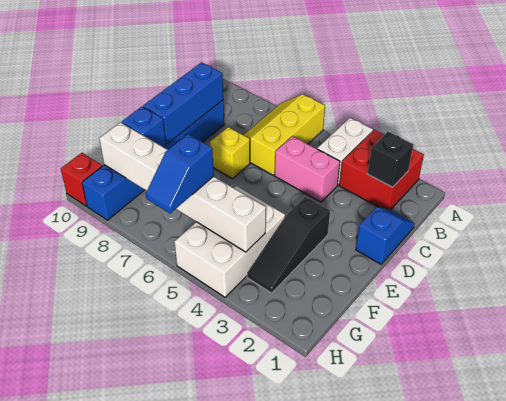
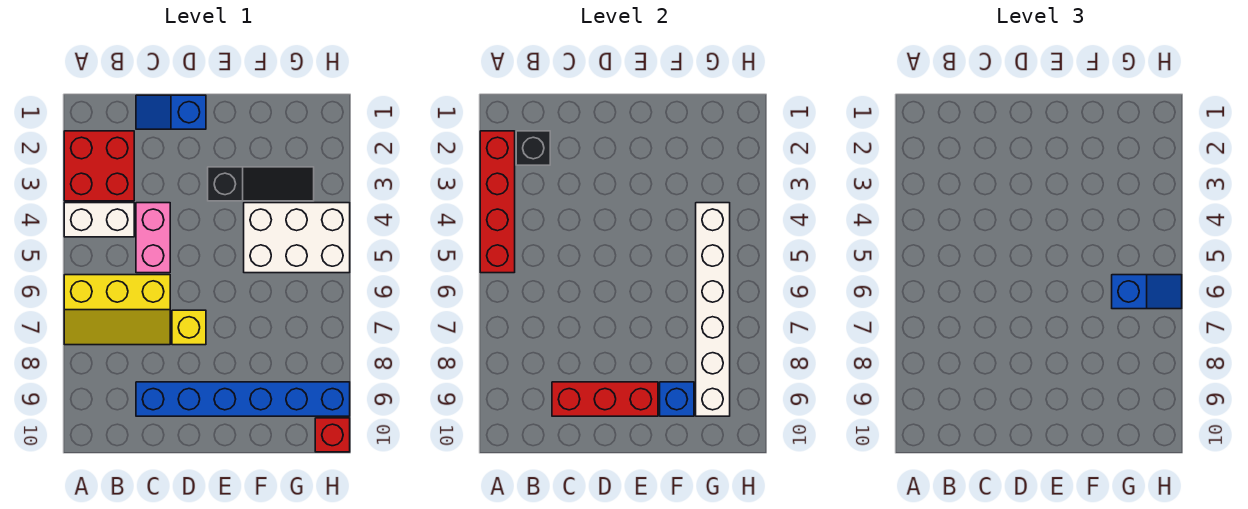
none -> red 1x4 brick [480,131,515,273]
blue 1x3 brick [143,62,223,144] -> red 1x3 brick [552,382,658,416]

